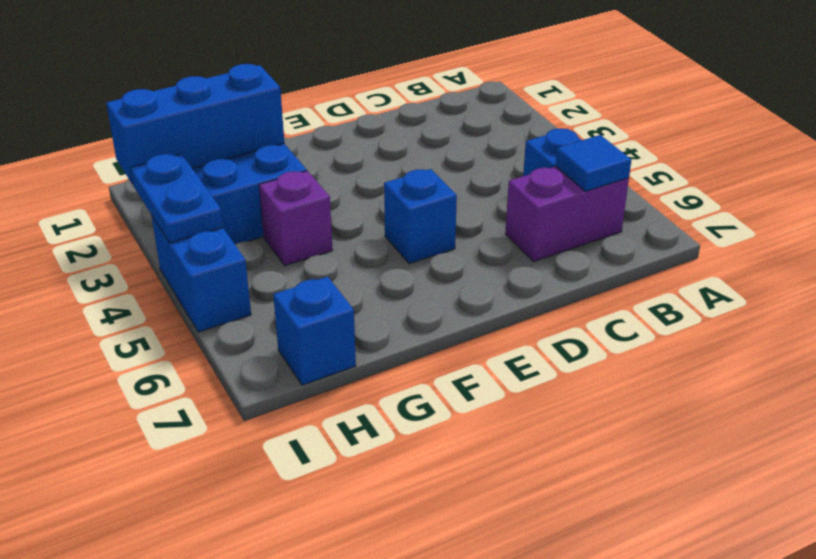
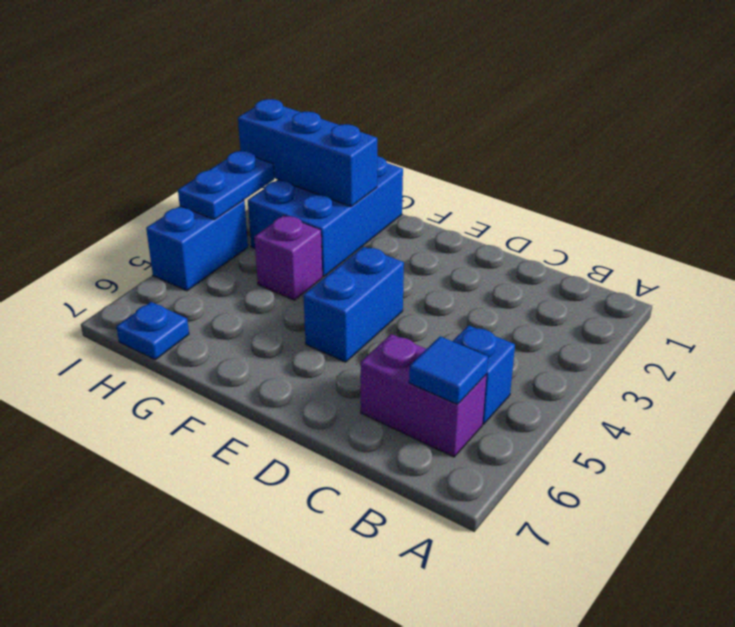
blue 1x1 brick [384,169,457,264] -> blue 1x2 brick [304,247,404,362]
blue 1x1 brick [273,277,356,385] -> blue 1x1 plate [116,302,189,360]

